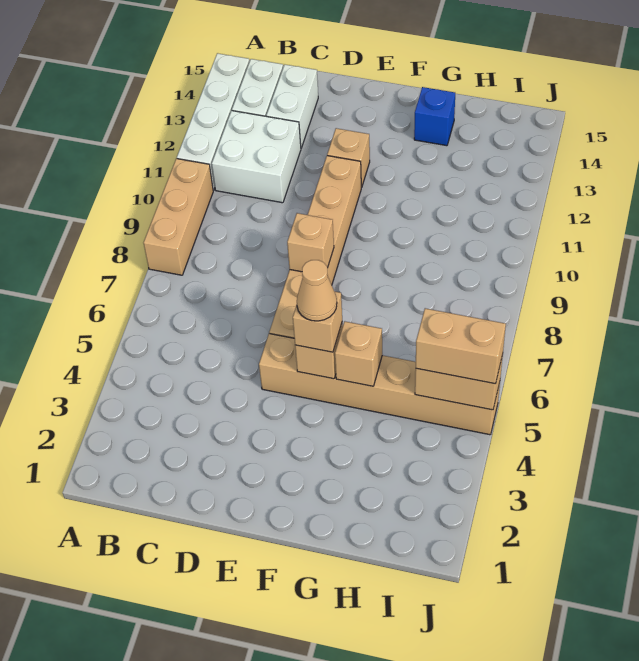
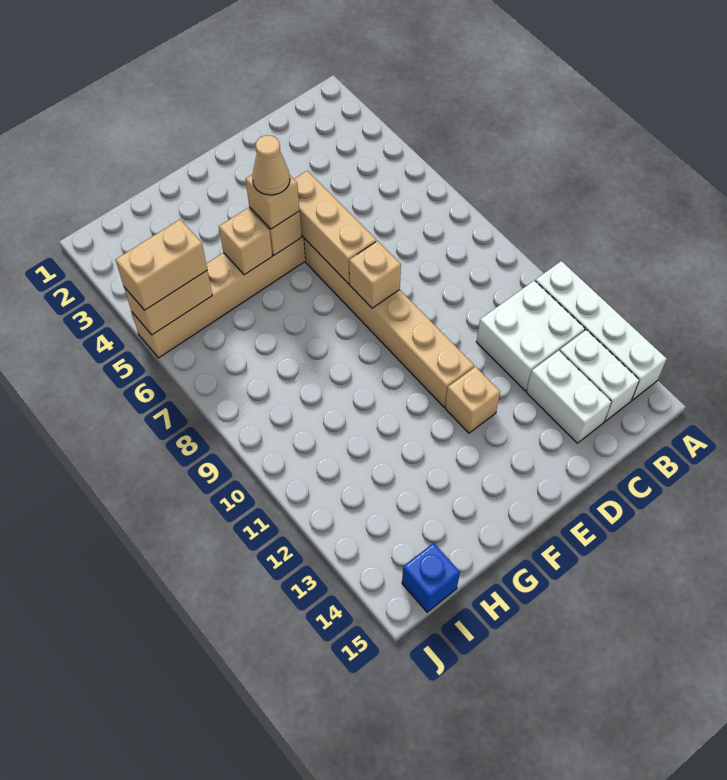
tan 1x3 brick [144,159,213,275] -> tan 1x3 brick moved to [294,171,376,284]
blue 1x1 brick [414,87,455,146] -> blue 1x1 brick moved to [402,543,460,612]

